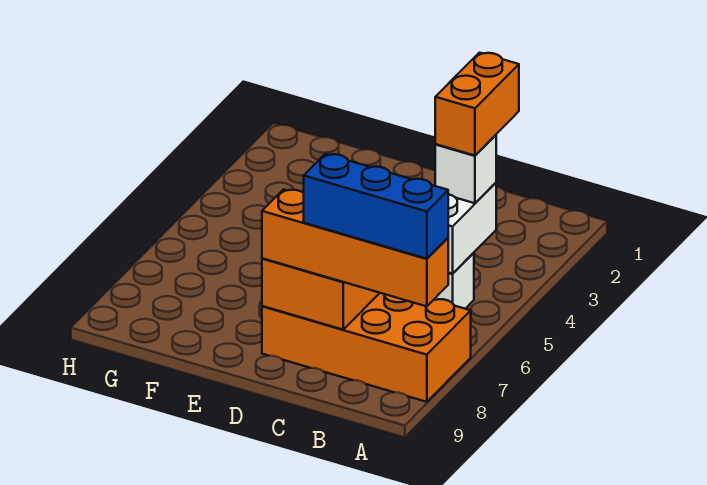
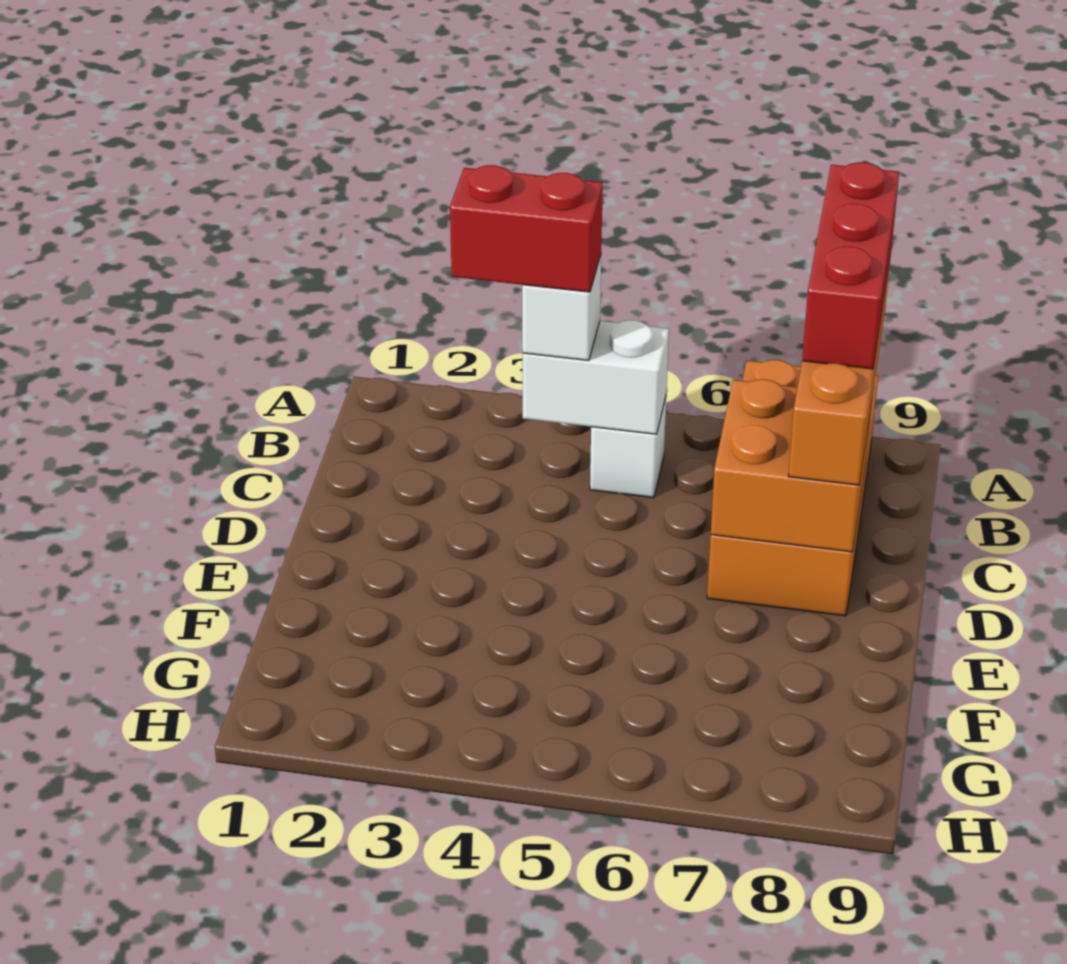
blue 1x3 brick [304,154,448,259] -> red 1x3 brick [802,162,899,369]
orange 1x2 brick [435,53,519,156] -> red 1x2 brick [450,165,603,292]

